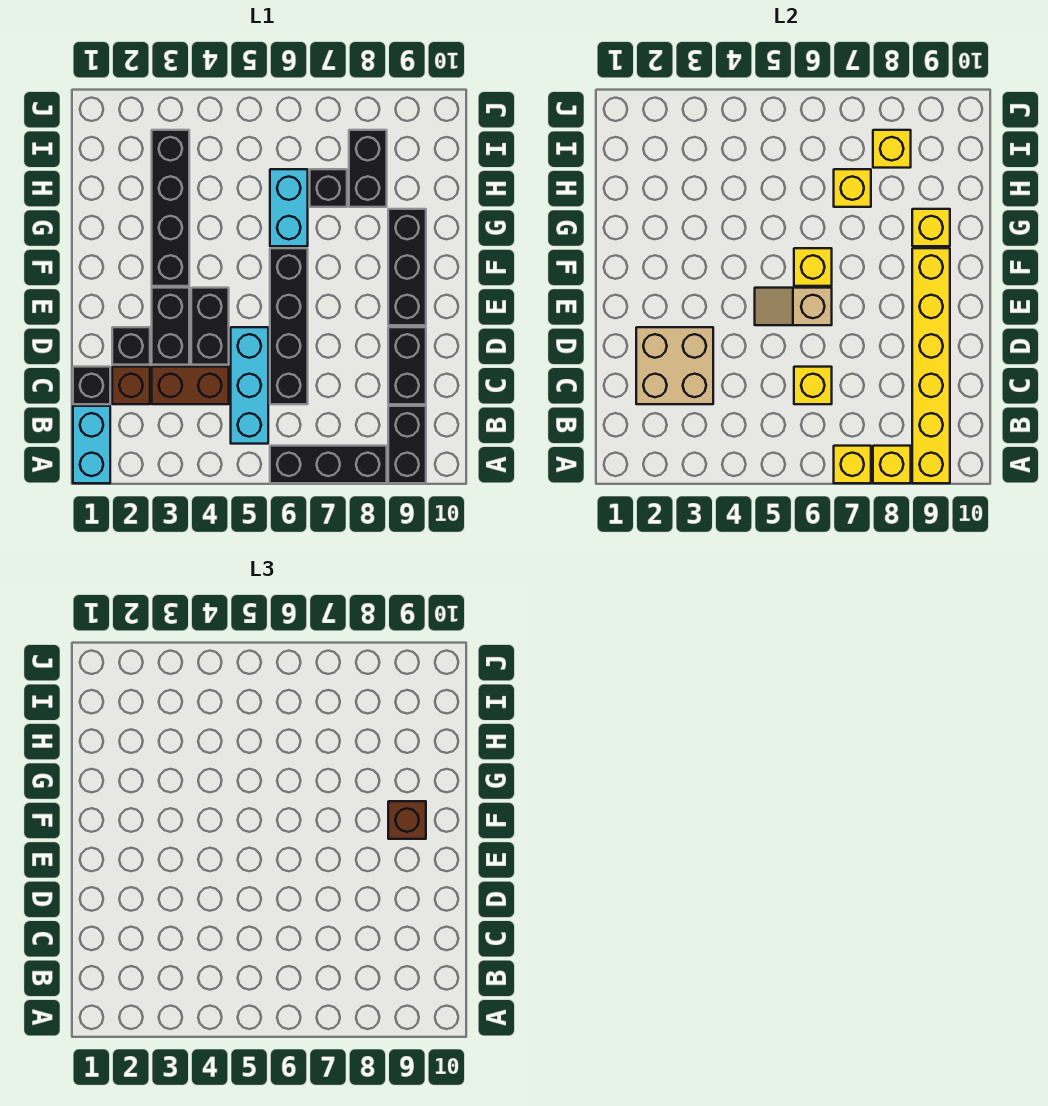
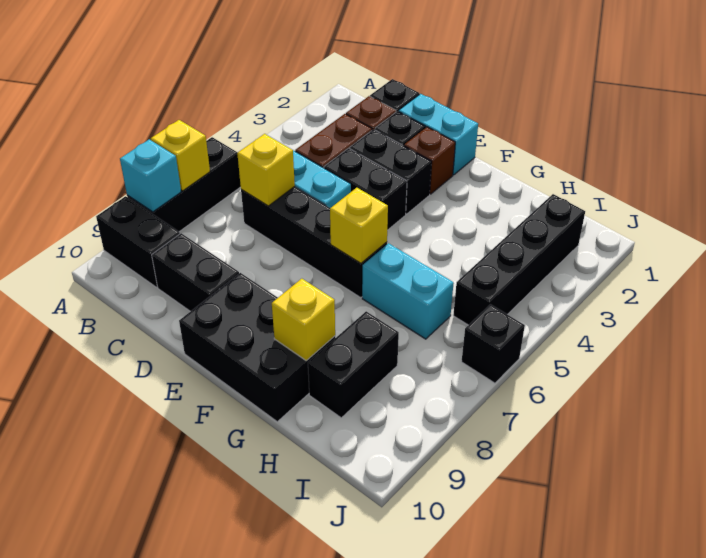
cyan 1x2 brick [73,406,110,483] -> cyan 1x2 brick moved to [399,94,478,175]
yellow 1x1 brick [873,446,911,483] -> cyan 1x1 brick [120,139,181,212]
yellow 1x6 brick [912,248,950,483] -> none
tan 2x2 brick [636,327,713,404] -> none
tan 1x2 slope [755,288,832,325] -> none
black 1x3 brick [388,209,426,325] -> black 2x3 brick [179,273,335,422]
black 1x4 brick [152,130,189,286] -> black 1x4 brick turned to [453,194,585,325]
brown 1x1 brick [388,801,426,839] -> brown 1x1 brick moved to [404,127,455,194]
black 1x1 brick [310,169,347,207] -> black 1x1 brick moved to [462,305,525,383]
yellow 1x1 brick [834,169,871,207] -> none
black 1x2 brick [349,130,387,207] -> black 1x2 brick turned to [308,311,399,418]
yellow 1x1 brick [873,130,911,168] -> none

